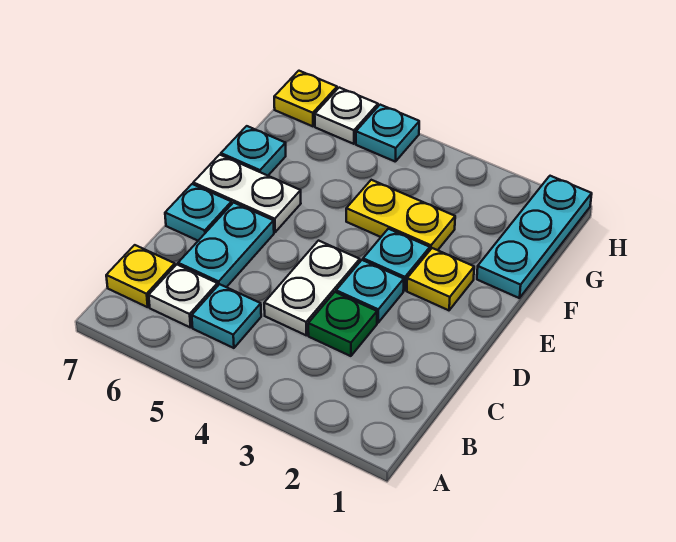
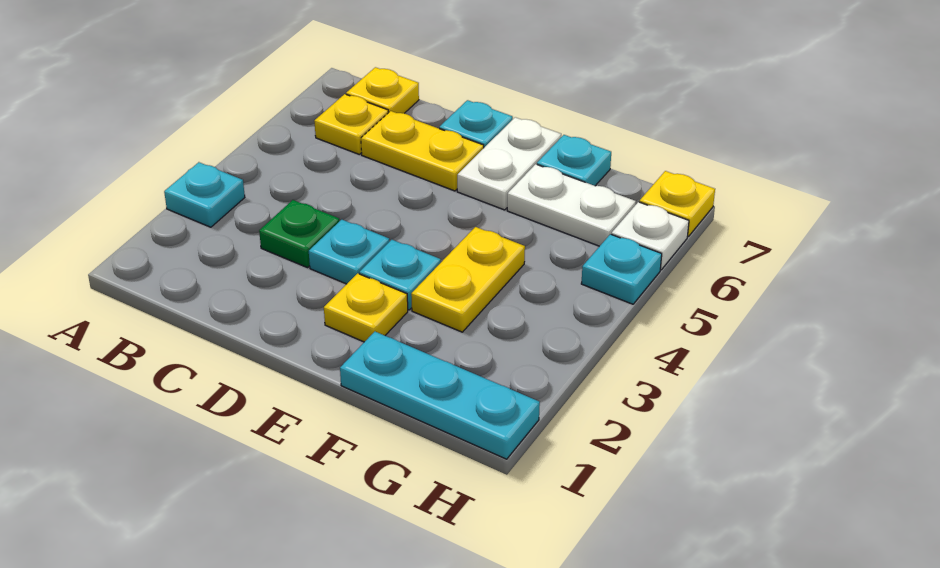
cyan 1x1 plate [192,284,261,348] -> cyan 1x1 plate moved to [164,162,245,227]
white 1x1 plate [149,265,218,328] -> yellow 1x1 plate [314,94,389,154]
white 1x2 plate [264,241,360,335] -> white 1x2 plate moved to [507,164,636,246]
cyan 1x2 plate [178,203,274,287] -> yellow 1x2 plate [361,111,484,191]

